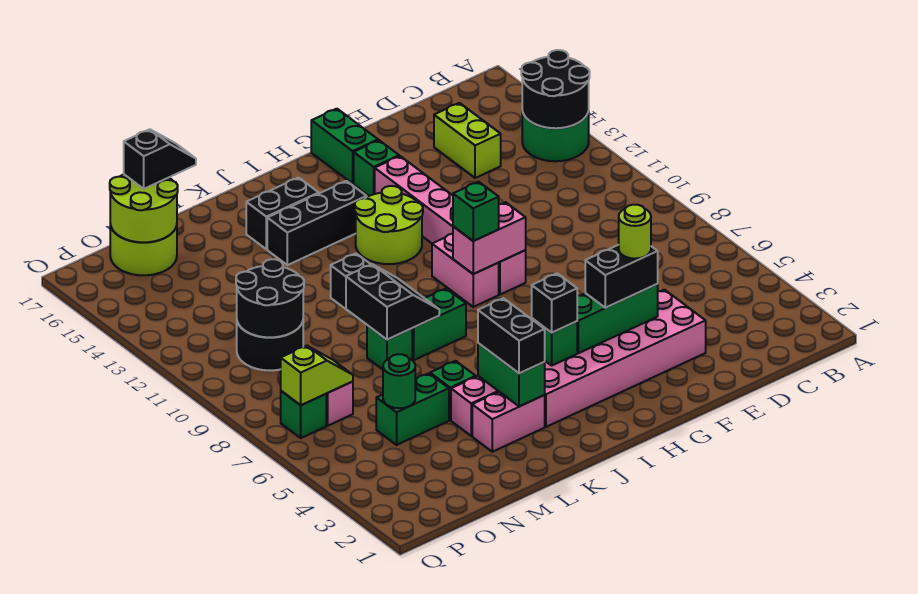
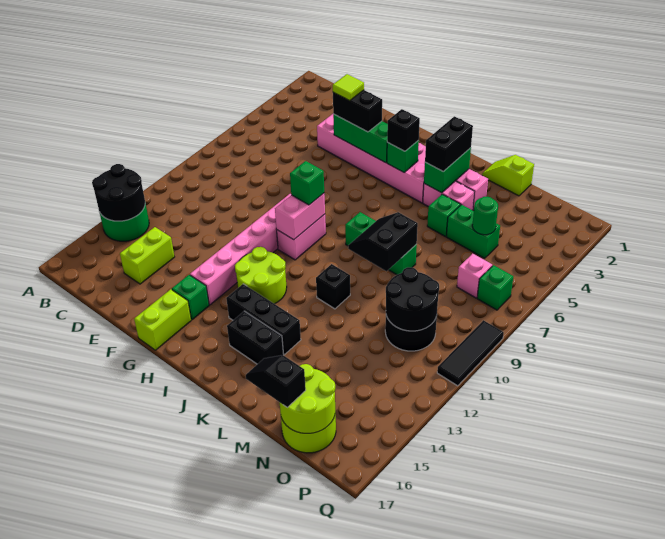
lime 1x1 round brick [619,205,651,259] -> lime 1x1 tile [333,74,364,101]
pink 1x2 brick [453,202,526,274] -> pink 1x2 brick turned to [275,193,325,240]
green 1x2 brick [311,109,378,184] -> lime 1x2 brick [134,289,191,350]
lime 1x2 slope [281,346,353,405] -> lime 1x2 slope moved to [482,155,534,196]
none -> black 1x3 tile [437,320,504,386]

